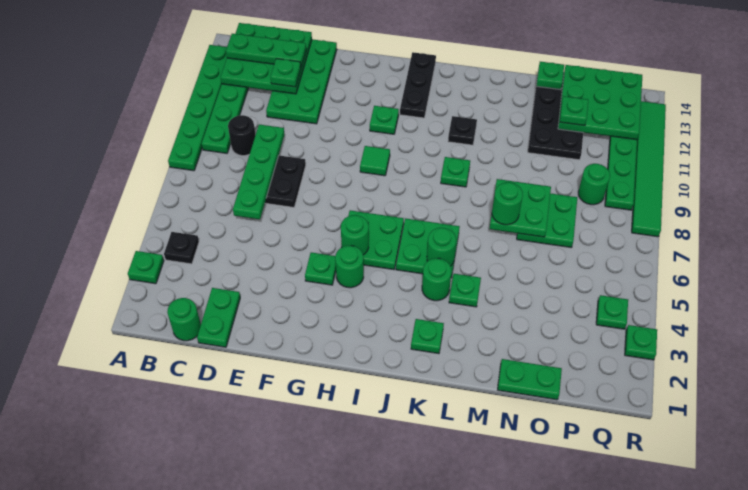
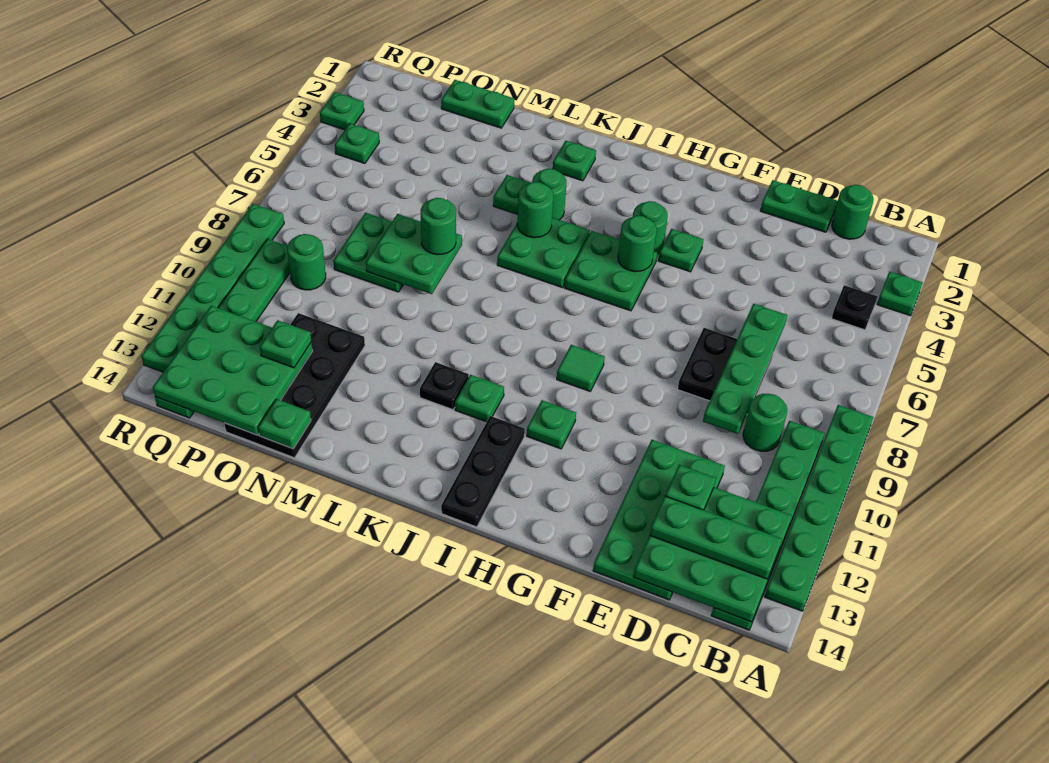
black 1x1 round brick [228,115,255,156] -> green 1x1 round brick [743,394,787,451]
green 1x2 plate [197,288,240,347] -> green 1x2 plate turned to [760,180,838,232]
green 1x1 plate [441,157,470,187] -> green 1x1 plate moved to [455,375,504,422]
green 1x6 tile [632,101,666,237] -> green 1x6 plate [141,204,284,372]

